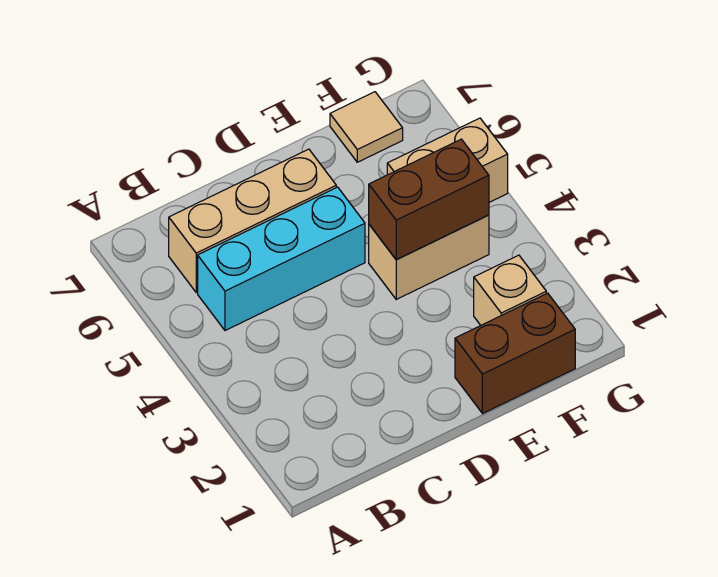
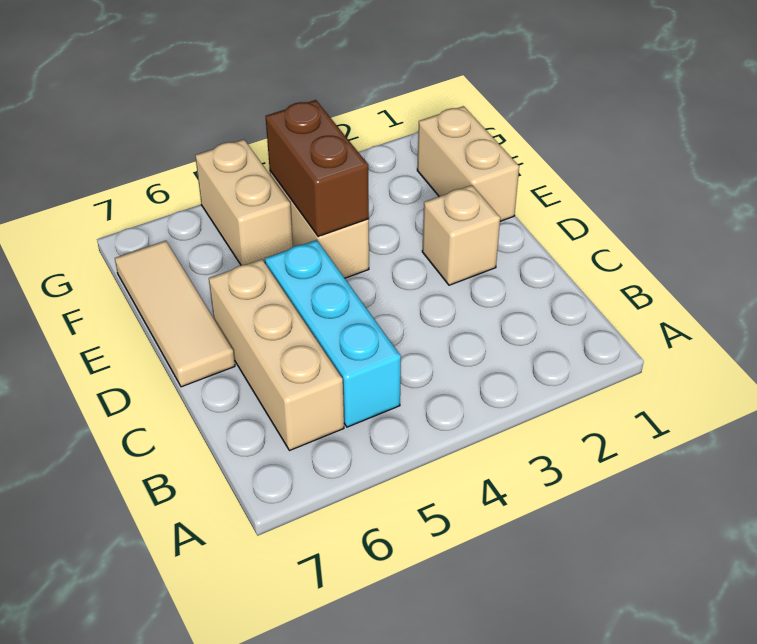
brown 1x2 brick [455,293,575,414] -> tan 1x2 brick [417,106,519,221]
tan 1x1 brick [474,255,546,325] -> tan 1x1 brick moved to [422,185,500,285]
tan 1x1 tile [330,92,403,162] -> tan 1x3 tile [115,241,235,387]

